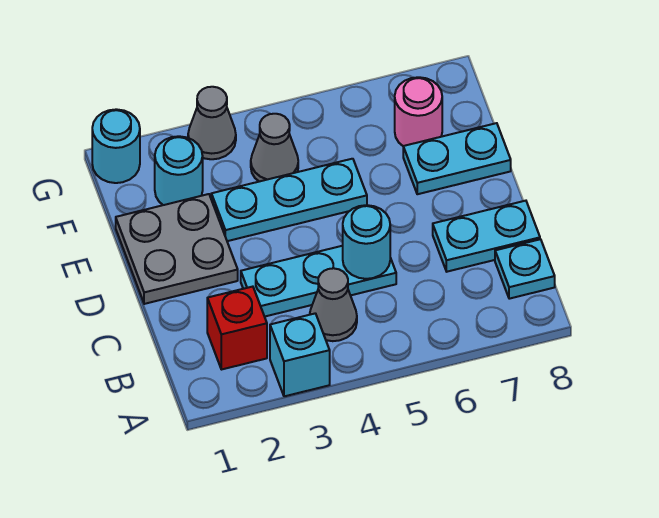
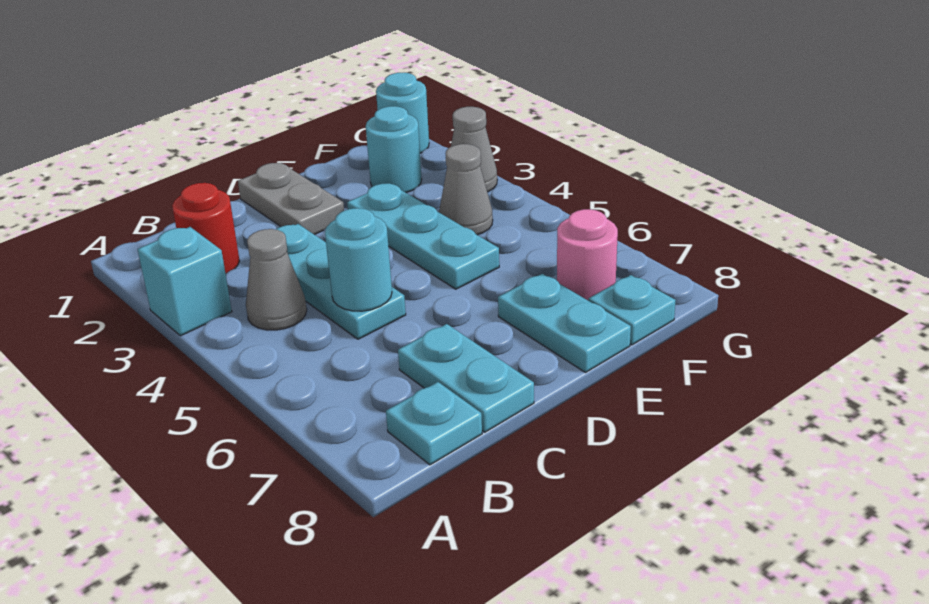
red 1x1 brick [207,287,267,370] -> red 1x1 round brick [172,183,240,274]
grey 2x2 plate [116,194,238,304] -> grey 1x2 plate [238,163,344,235]
none -> cyan 1x1 plate [588,275,676,345]

